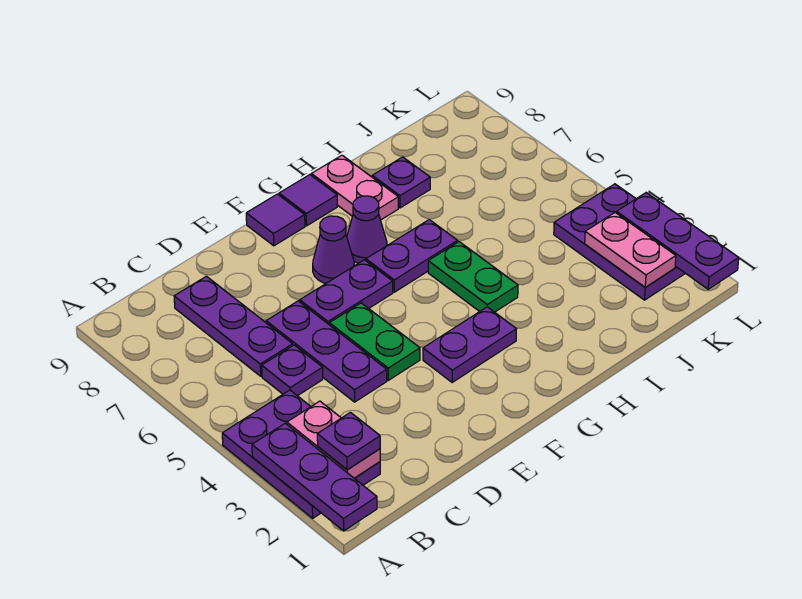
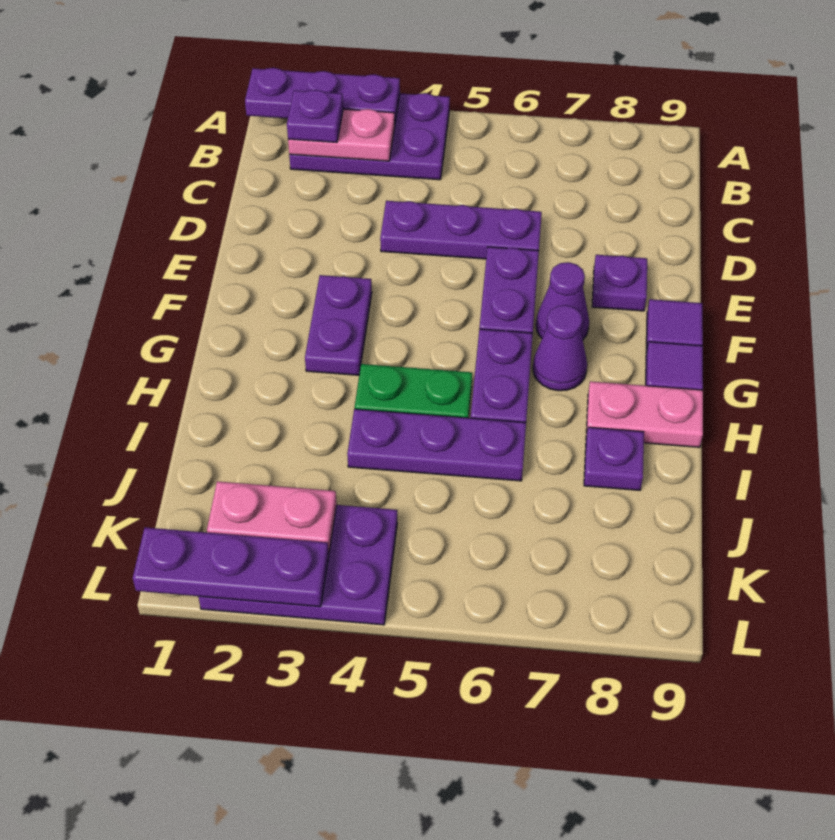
purple 1x1 plate [262,345,323,396] -> purple 1x1 plate moved to [592,255,647,311]
purple 1x3 plate [174,276,293,376] -> purple 1x3 plate moved to [347,409,526,481]
green 1x2 plate [329,303,420,380] -> none

